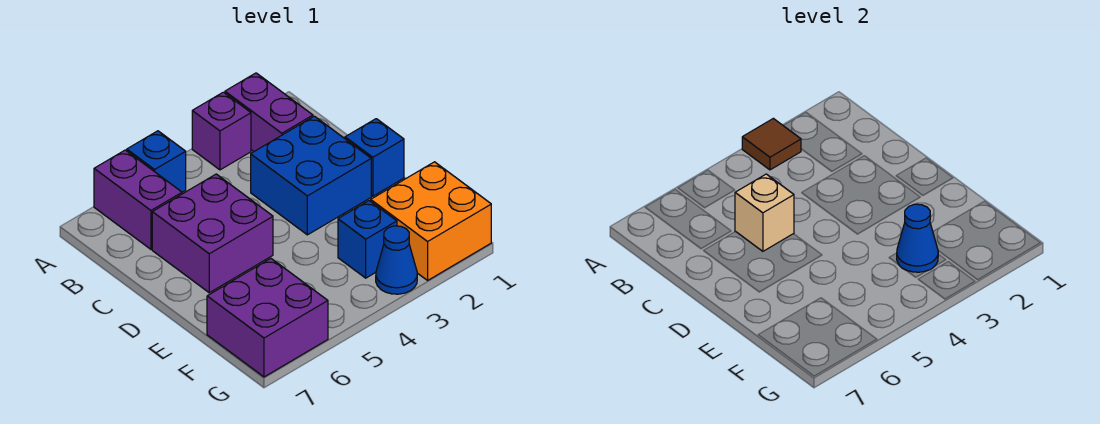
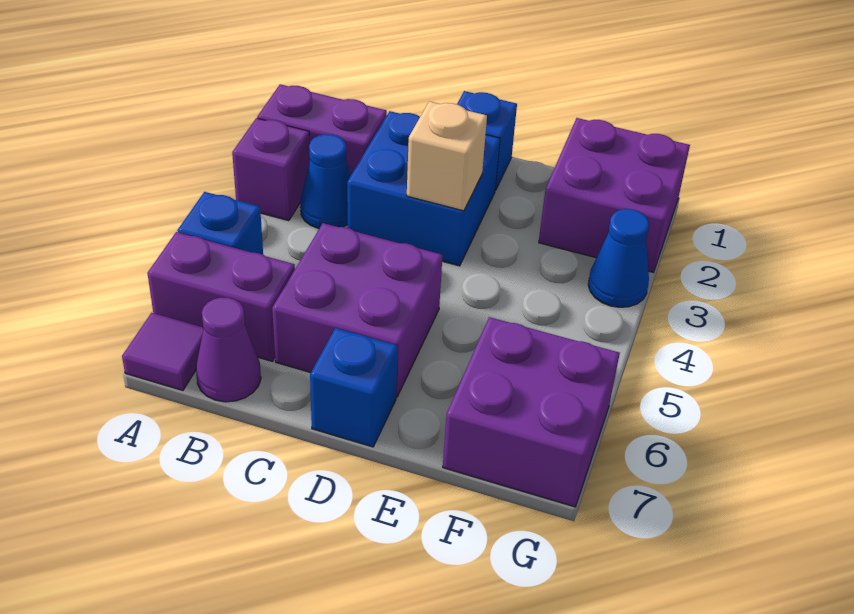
brown 1x1 tile [742,118,801,170] -> none
none -> purple 1x1 tile [122,313,204,390]
none -> purple 1x1 cone [196,298,261,402]
tan 1x1 brick [735,174,794,251] -> tan 1x1 brick moved to [407,101,487,211]
orange 2x2 brick [371,162,491,280] -> purple 2x2 brick [539,118,690,272]
blue 1x1 brick [338,201,397,278] -> blue 1x1 brick moved to [310,328,398,447]
blue 1x1 cone [897,204,938,272] -> blue 1x1 cone moved to [300,134,350,229]

